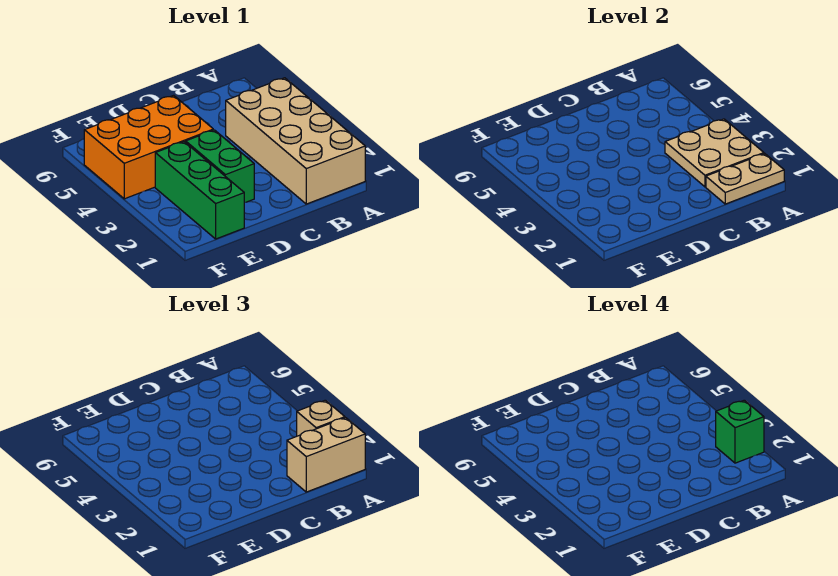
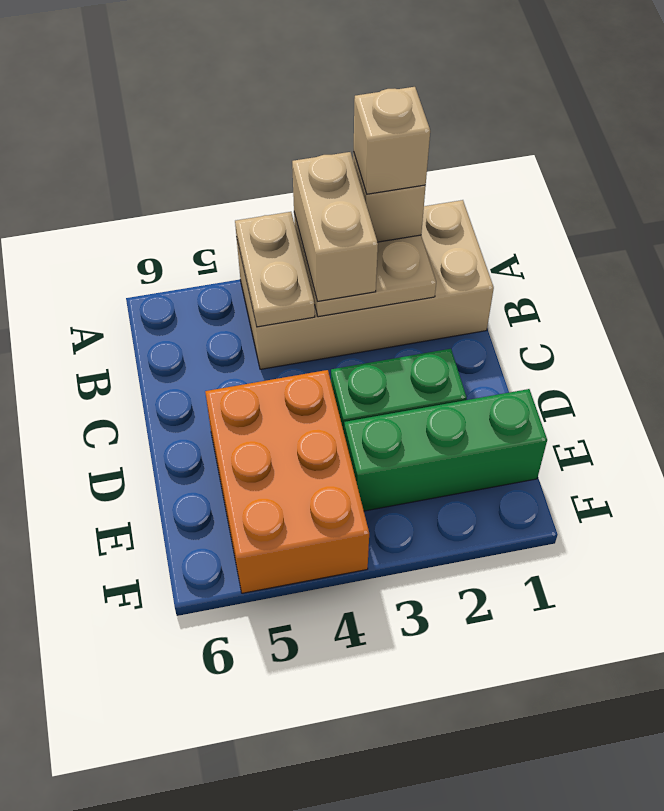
tan 1x2 plate [706,154,784,204] -> tan 1x2 plate moved to [235,212,315,327]
tan 1x2 brick [287,418,365,492] -> tan 1x2 brick moved to [292,152,378,301]
green 1x1 brick [716,400,764,463] -> tan 1x1 brick [354,87,430,194]

